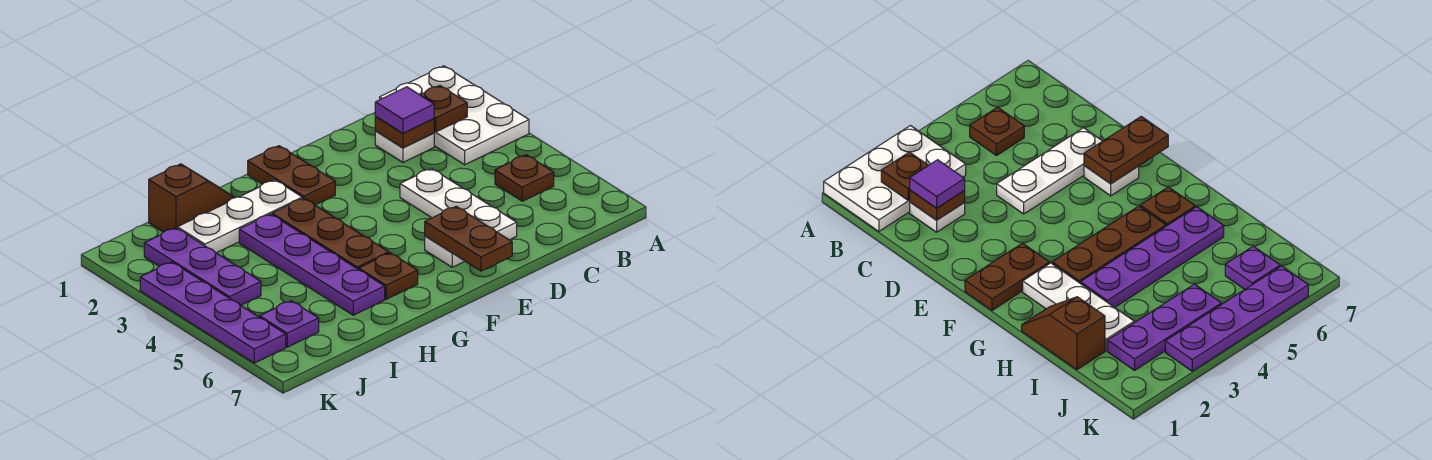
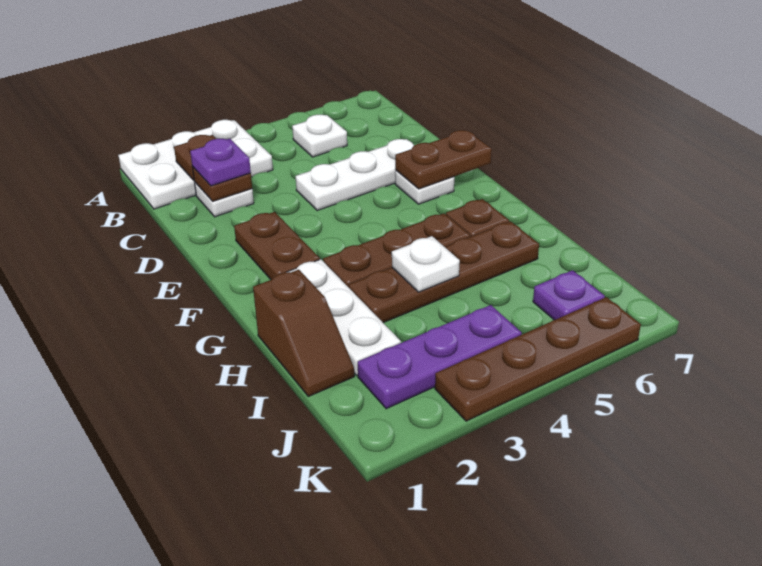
brown 1x1 plate [495,155,554,201] -> white 1x1 plate [292,115,347,157]
purple 1x1 tile [375,87,434,133] -> purple 1x1 plate [190,139,251,186]
brown 1x2 plate [248,146,335,205] -> brown 1x2 plate turned to [234,212,320,280]
brown 1x2 slope [149,164,235,232] -> brown 1x2 slope turned to [253,270,354,396]
purple 1x4 plate [239,214,385,315] -> brown 1x4 plate [349,221,539,323]
none -> white 1x1 plate [392,236,460,292]
purple 1x4 plate [140,262,286,363] -> brown 1x4 plate [435,297,641,421]

